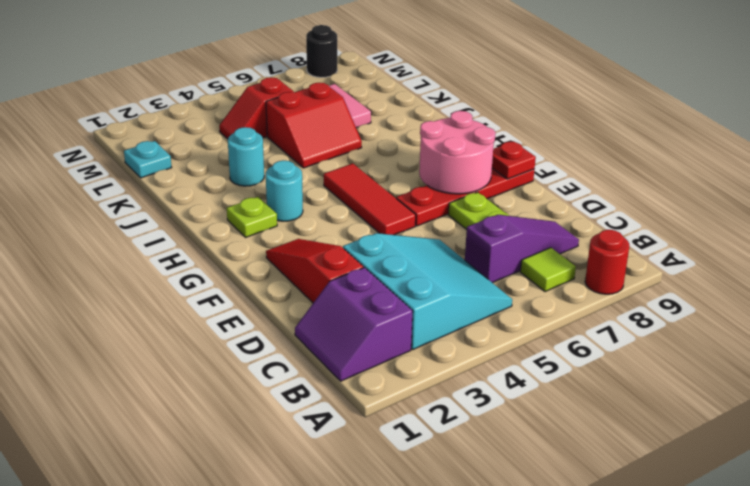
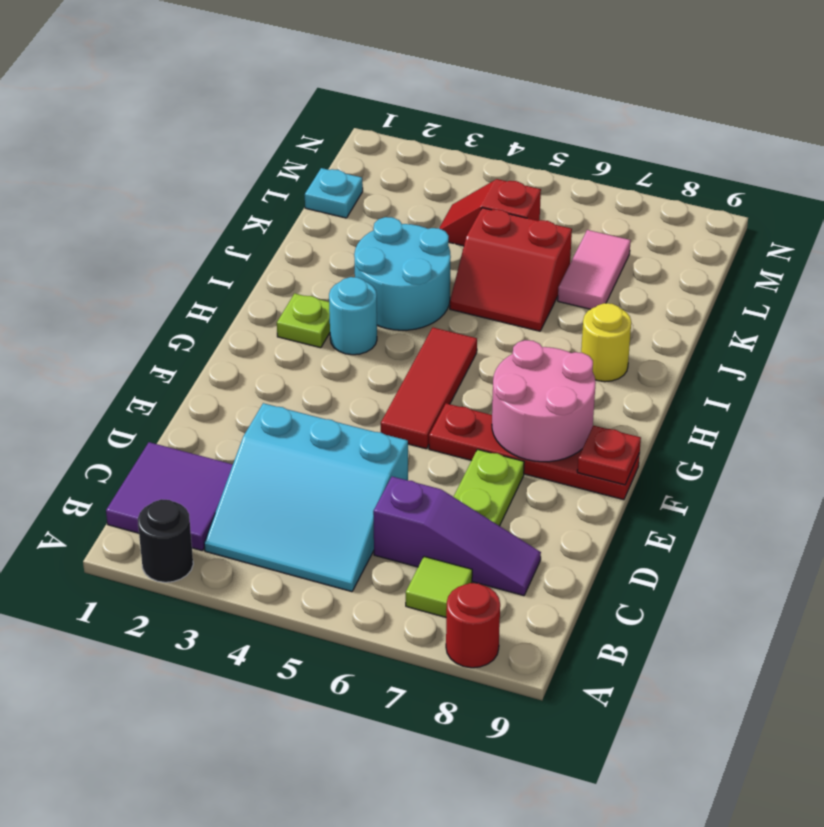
purple 2x2 slope [295,267,413,381] -> purple 2x2 tile [106,442,233,550]
cyan 3x3 slope [343,233,512,349] -> cyan 3x3 slope turned to [204,403,408,592]
red 1x3 slope [266,239,363,303] -> none
none -> yellow 1x1 round brick [581,303,631,382]
cyan 1x1 round brick [228,127,264,186] -> cyan 2x2 round brick [354,217,451,330]
black 1x1 round brick [306,25,337,77] -> black 1x1 round brick moved to [138,499,193,582]

